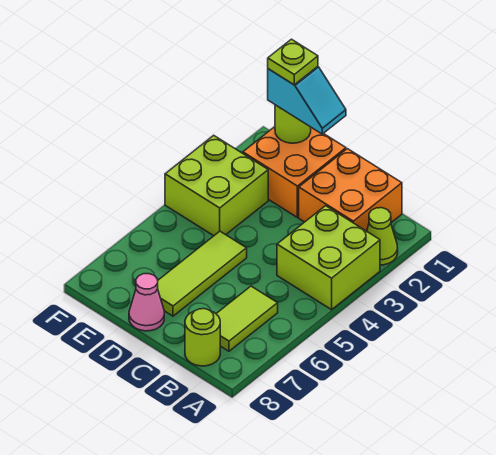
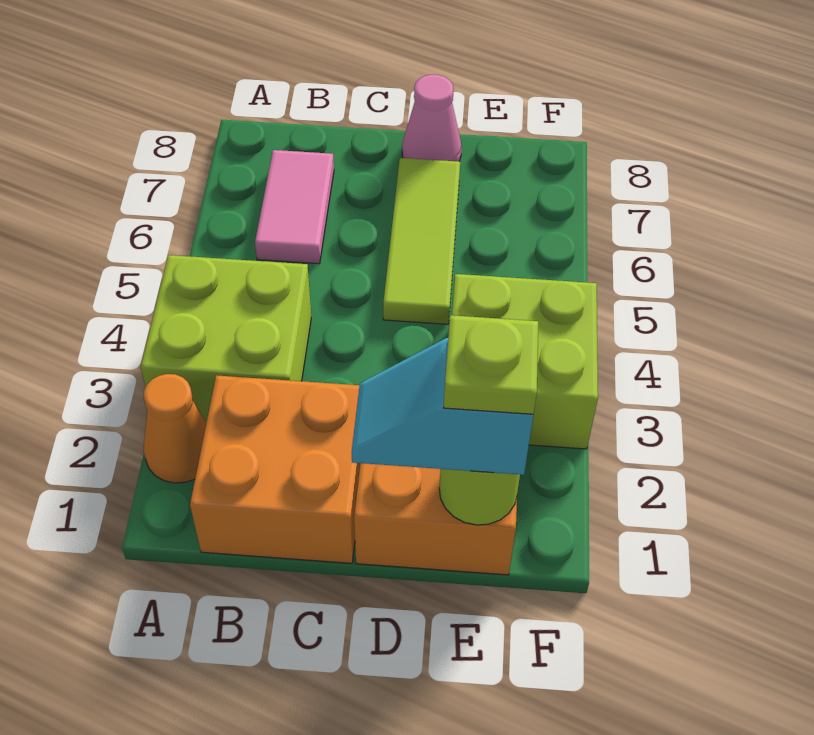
lime 1x1 cone [367,208,398,265] -> orange 1x1 cone [144,374,207,483]
lime 1x2 tile [216,286,278,351] -> pink 1x2 tile [255,150,334,264]
lime 1x1 round brick [185,309,220,366] -> none

